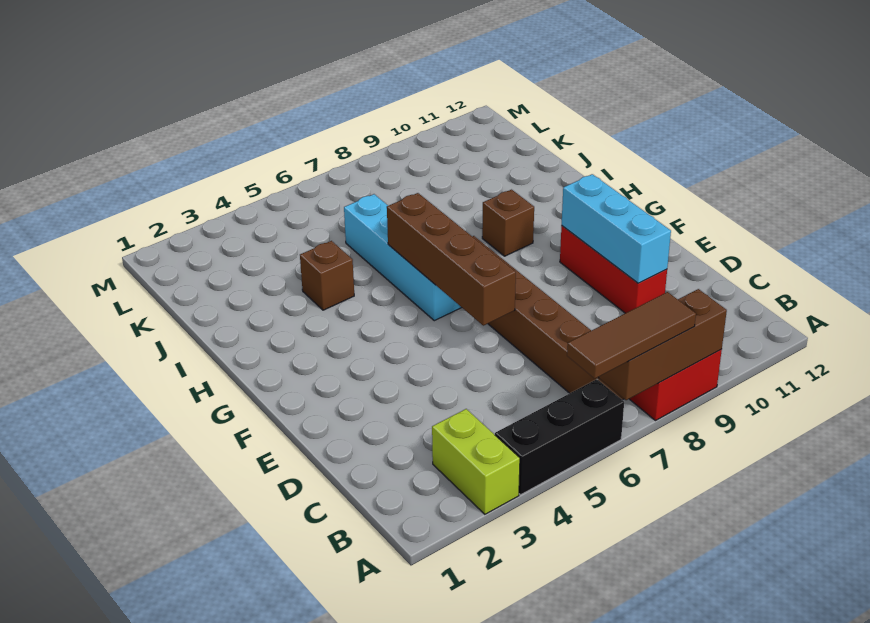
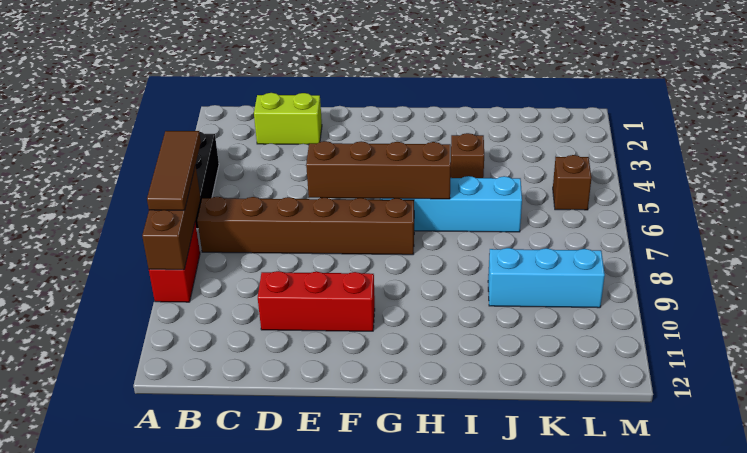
lime 1x2 brick [432,409,520,514] -> lime 1x2 brick moved to [254,93,322,144]
cyan 1x3 brick [562,174,671,283] -> cyan 1x3 brick moved to [488,248,605,308]
brown 1x1 brick [482,190,534,256] -> brown 1x1 brick moved to [553,155,591,210]

